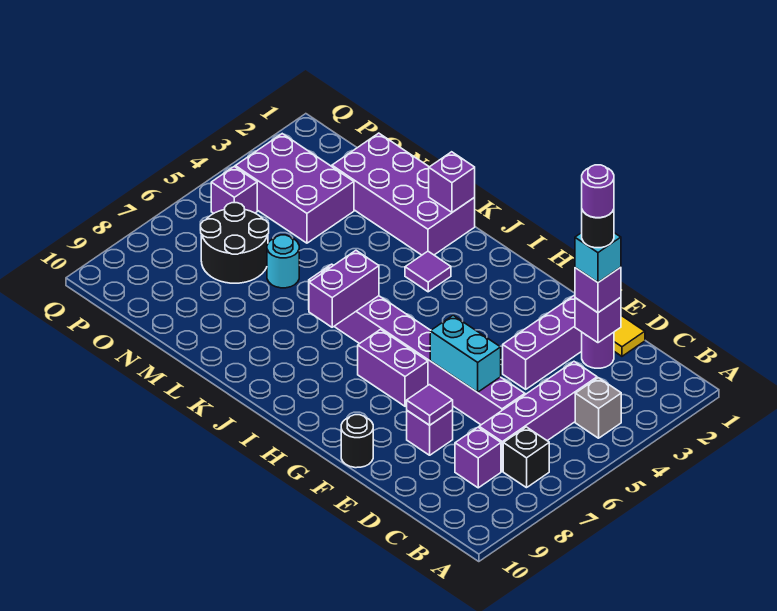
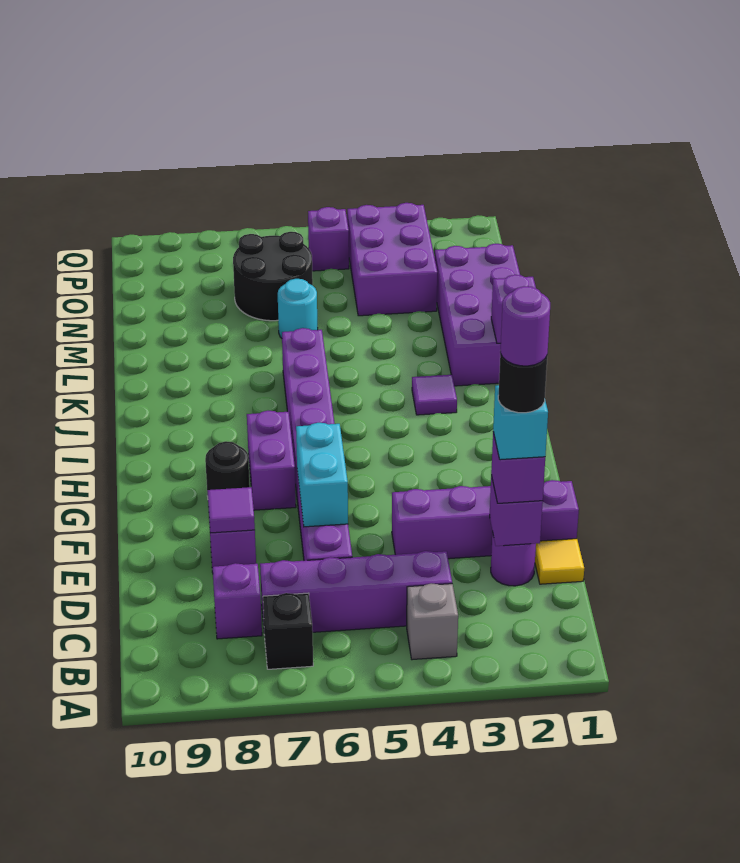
black 1x1 round brick [341,415,373,468] -> black 1x1 round brick moved to [205,441,250,496]
purple 1x2 brick [309,251,379,327] -> none

